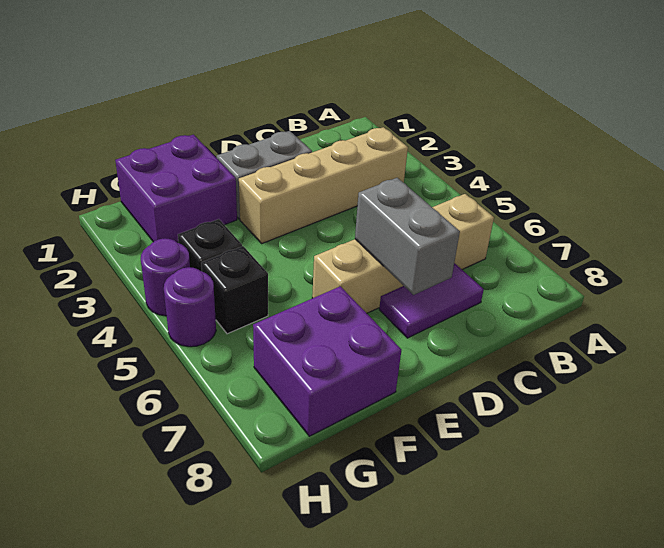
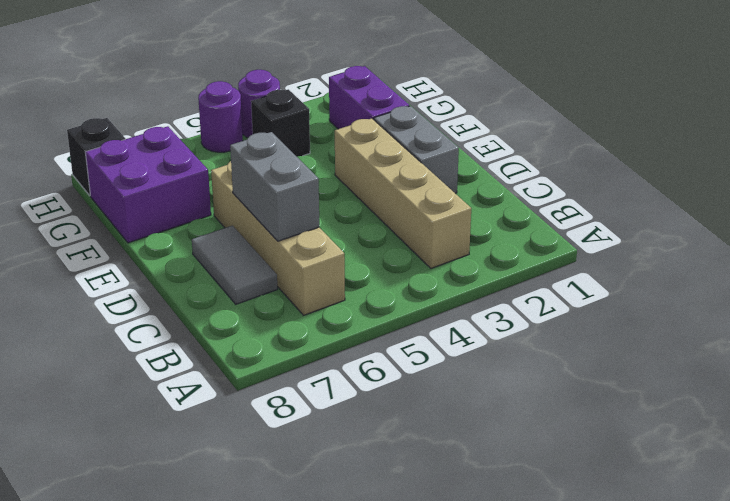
purple 1x2 tile [379,263,484,338] -> grey 1x2 tile [192,226,277,304]
grey 1x2 brick [355,178,460,295] -> grey 1x2 brick turned to [230,132,319,241]
purple 2x2 brick [115,135,237,242] -> purple 1x2 brick [329,66,410,129]
black 1x1 brick [201,246,268,334] -> black 1x1 brick moved to [67,118,125,196]

